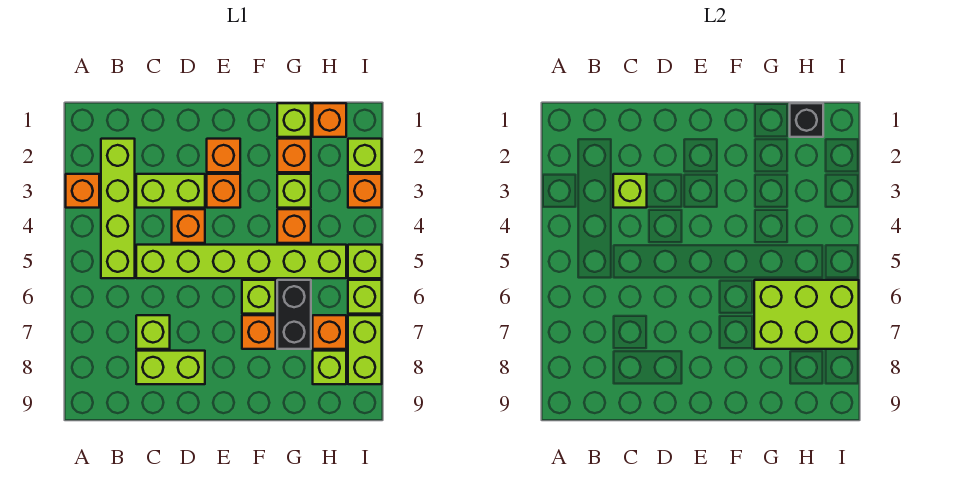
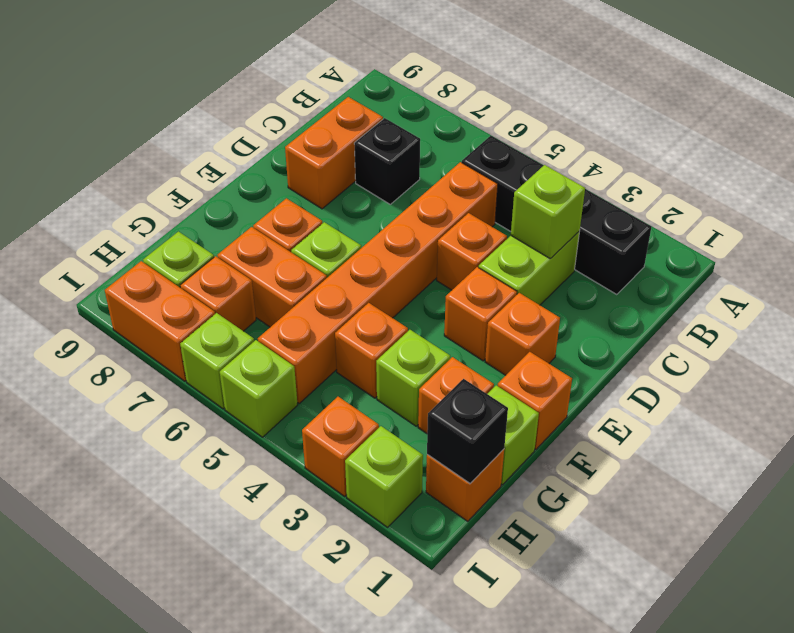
orange 1x1 brick [66,174,99,208] -> orange 1x1 brick moved to [498,352,572,450]
lime 1x4 brick [101,139,135,278] -> black 1x4 brick [462,136,651,295]
lime 1x6 brick [136,245,346,278] -> orange 1x6 brick [258,162,498,403]
lime 1x1 brick [136,315,170,349] -> black 1x1 brick [354,118,420,204]
lime 1x2 brick [136,351,205,384] -> orange 1x2 brick [285,97,383,209]
black 1x2 brick [277,280,311,349] -> orange 1x2 brick [217,227,327,327]
lime 2x3 brick [754,280,859,349] -> none
lime 1x2 brick [348,315,382,384] -> orange 1x2 brick [105,261,215,381]

